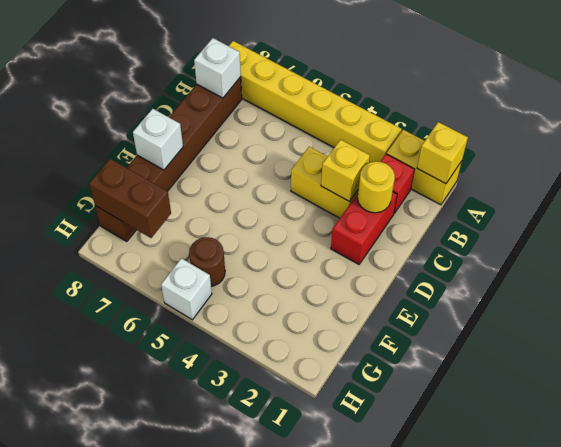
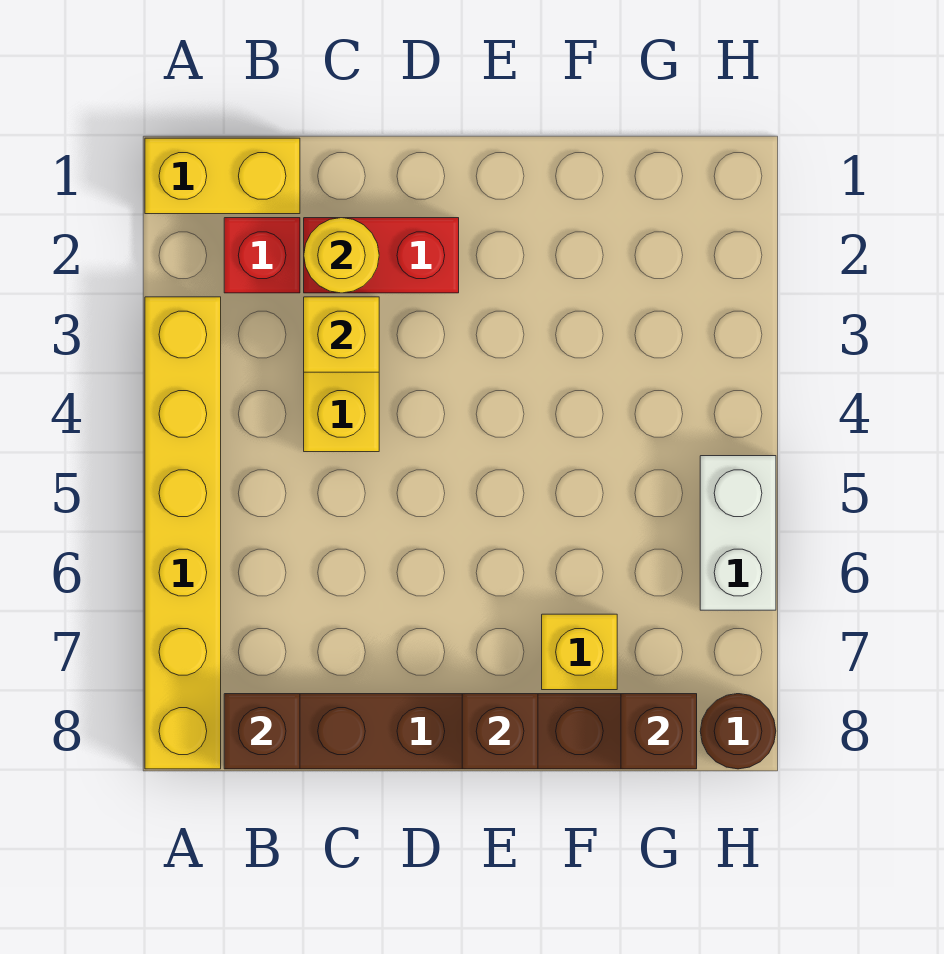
yellow 1x2 brick [387,130,462,205] -> yellow 1x2 brick turned to [145,138,300,214]
yellow 1x1 brick [417,122,468,184] -> yellow 1x1 brick moved to [542,614,617,690]
white 1x1 brick [194,38,241,98] -> brown 1x1 brick [224,694,300,769]
white 1x1 brick [133,109,183,170] -> brown 1x1 brick [462,694,538,769]
brown 1x1 round brick [189,237,225,286] -> brown 1x1 round brick moved to [700,694,776,769]
brown 1x2 brick [89,159,171,238] -> brown 1x1 brick [621,694,697,769]
white 1x1 brick [161,258,212,320] -> white 1x2 brick [700,456,776,610]

